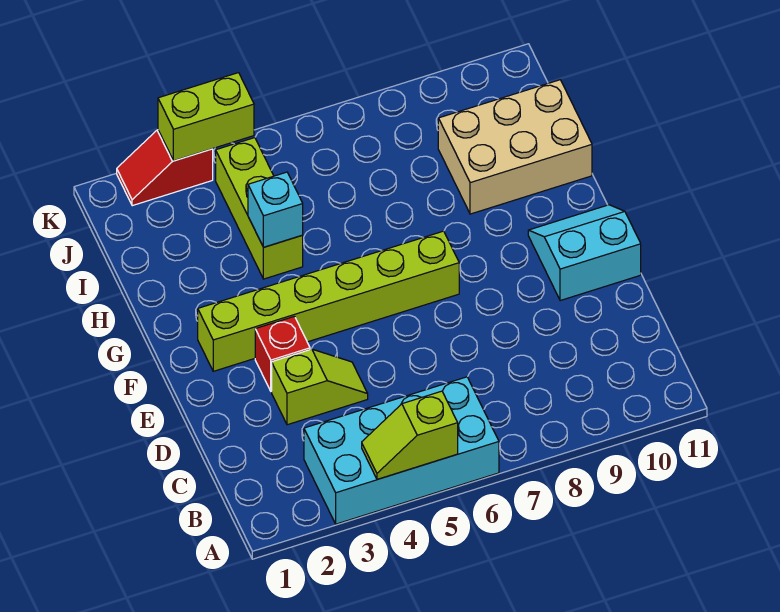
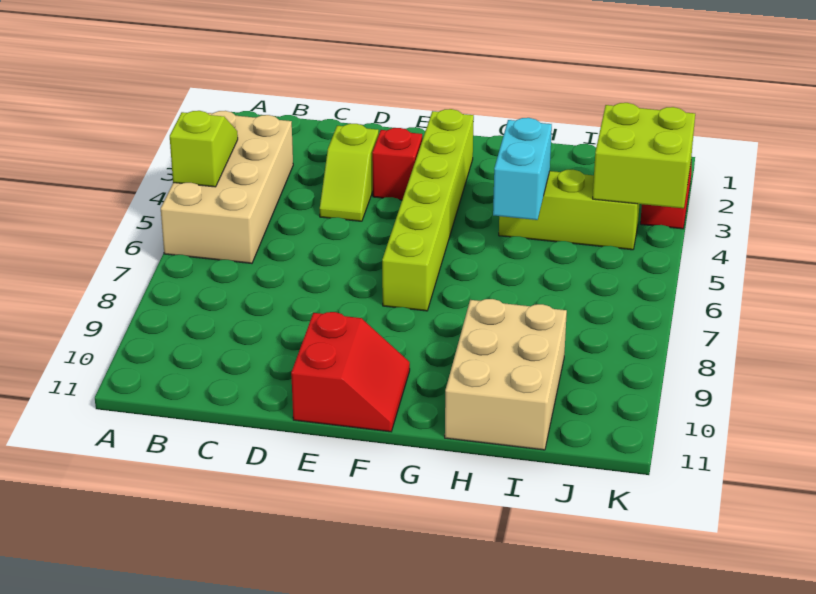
cyan 2x4 brick [304,377,499,524] -> tan 2x4 brick [161,111,293,263]
cyan 2x2 slope [528,205,641,301] -> red 2x2 slope [291,312,410,432]
cyan 1x1 brick [248,172,303,247] -> cyan 1x2 brick [493,118,552,220]
lime 1x2 brick [158,73,254,161] -> lime 2x2 brick [593,103,695,208]

